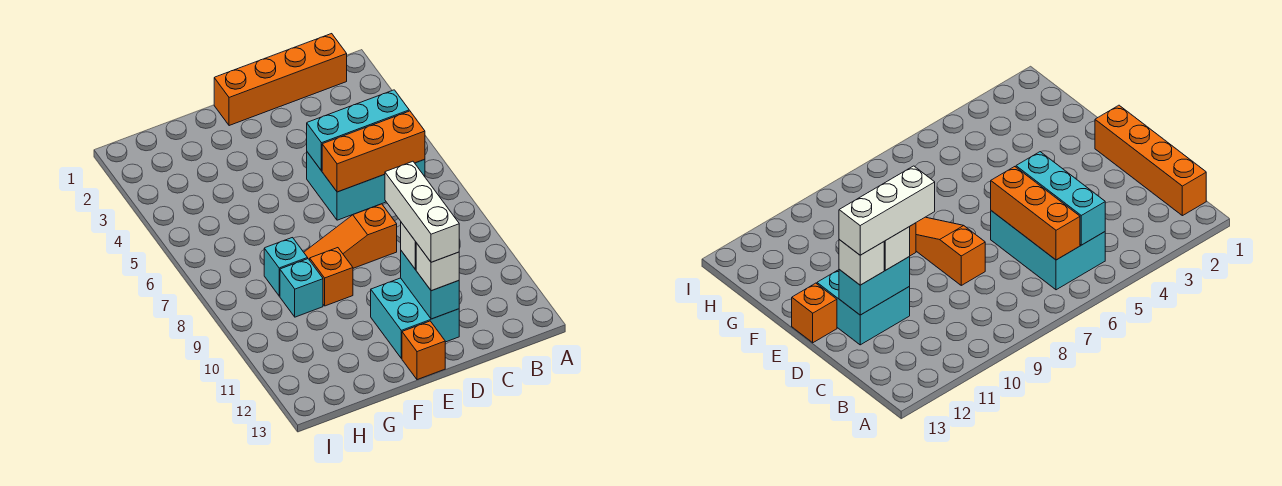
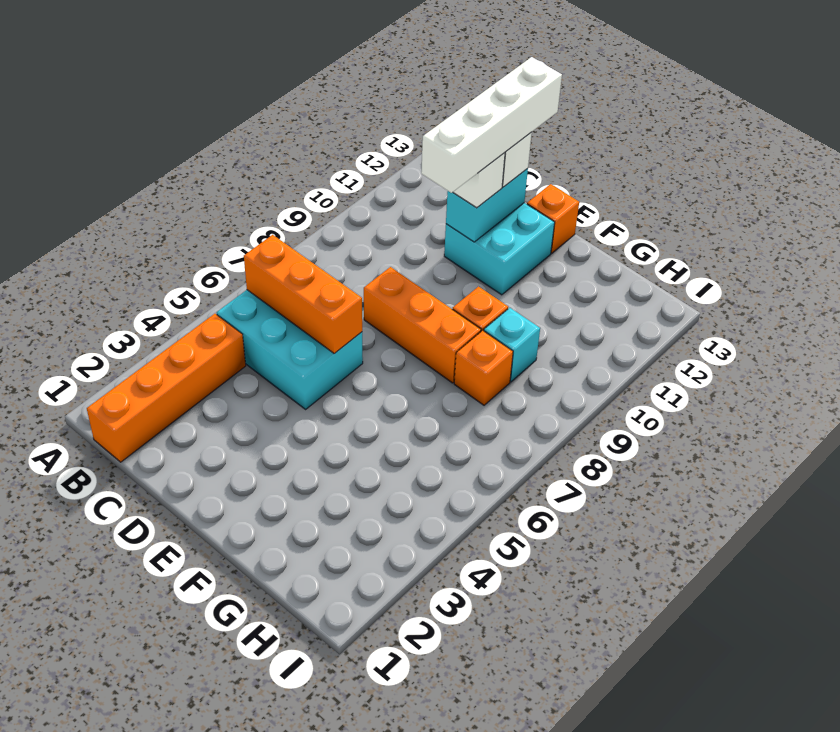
orange 1x4 brick [214,34,347,126] -> orange 1x4 brick turned to [87,314,246,462]
cyan 1x3 brick [307,90,409,171] -> none
orange 1x3 slope [304,204,397,268] -> orange 1x3 brick [364,267,481,383]
white 1x3 brick [385,161,459,262] -> white 1x4 brick [421,57,562,193]
cyan 1x1 brick [264,238,308,296] -> orange 1x1 brick [454,330,513,405]

